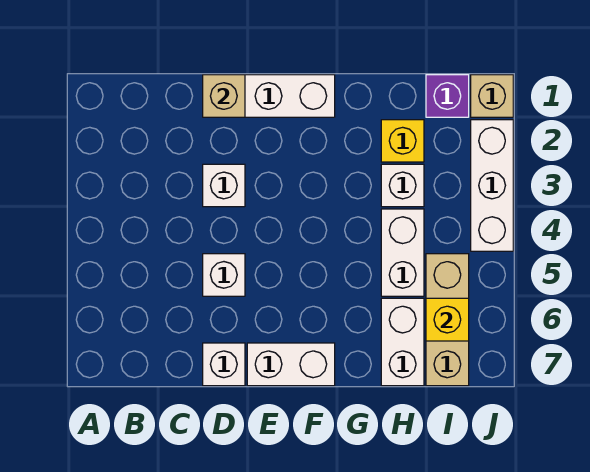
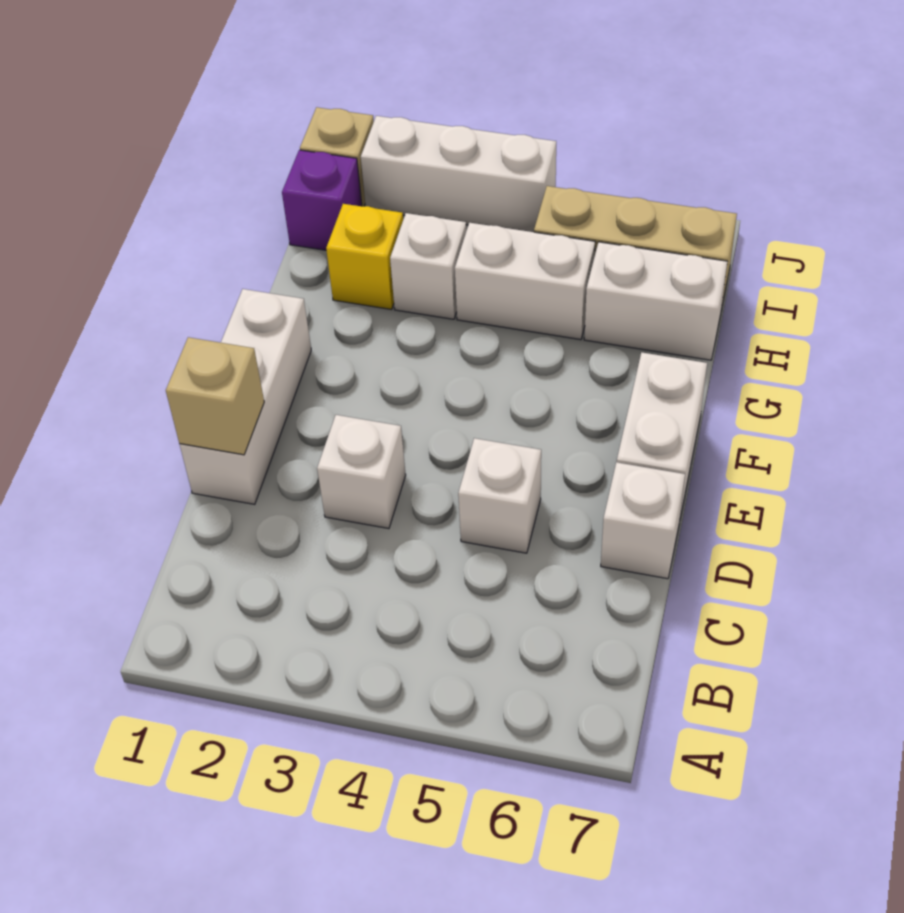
yellow 1x1 brick [426,298,469,341] -> none

